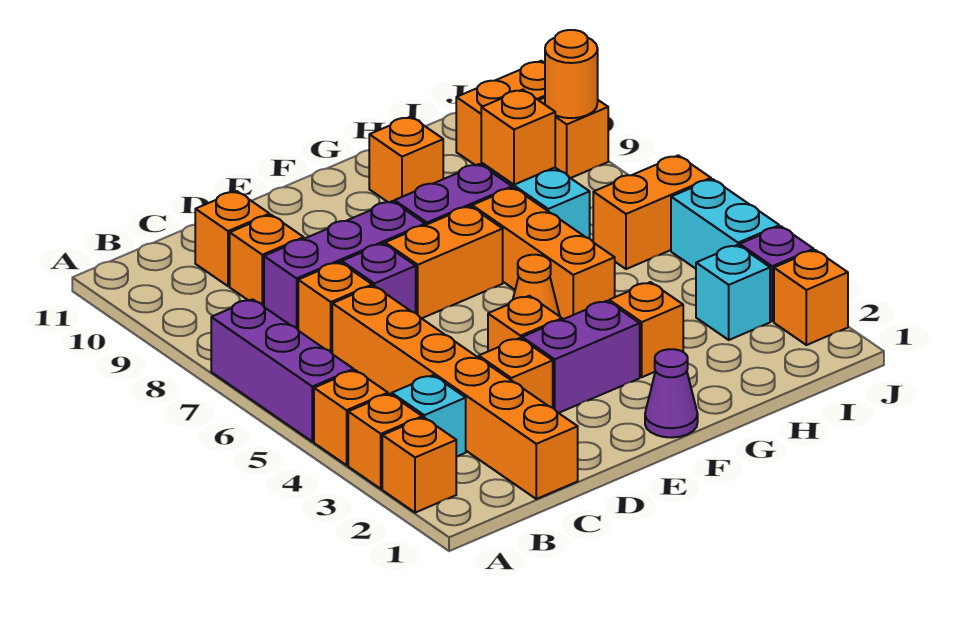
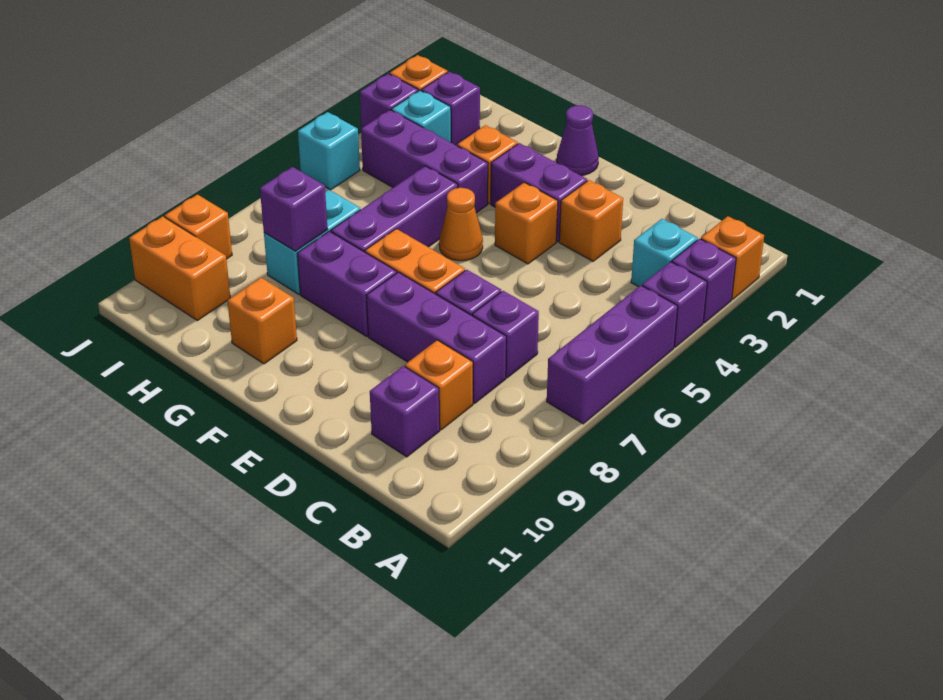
orange 1x1 brick [348,394,422,489] -> purple 1x1 brick [672,239,736,323]
orange 1x1 brick [314,370,388,465] -> purple 1x1 brick [642,262,707,347]
orange 1x6 brick [332,286,578,499] -> none
orange 1x1 brick [298,262,372,353] -> purple 1x1 brick [472,291,539,378]
orange 1x1 brick [195,191,269,286] -> purple 1x1 brick [370,366,440,457]
none -> purple 1x3 brick [361,110,488,213]
orange 1x3 brick [472,188,615,320] -> purple 1x3 brick [331,166,458,252]
orange 1x1 brick [481,90,555,185] -> purple 1x1 brick [260,167,328,251]
none -> purple 1x1 brick [421,72,480,145]
orange 1x2 brick [593,155,711,269] -> none
cyan 1x2 brick [671,179,779,269] -> cyan 1x1 brick [298,112,360,190]
orange 1x1 round brick [545,30,598,118] -> none

